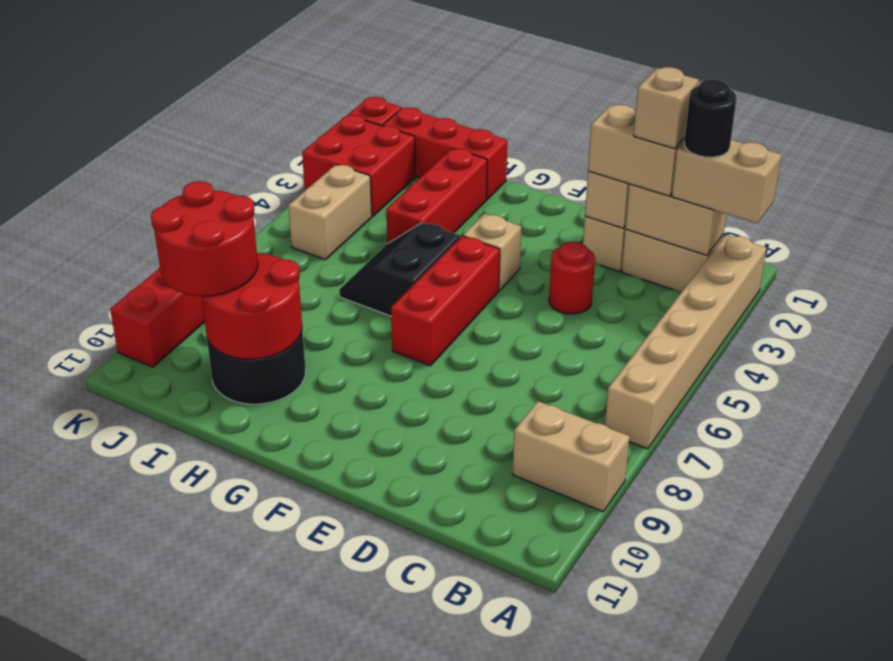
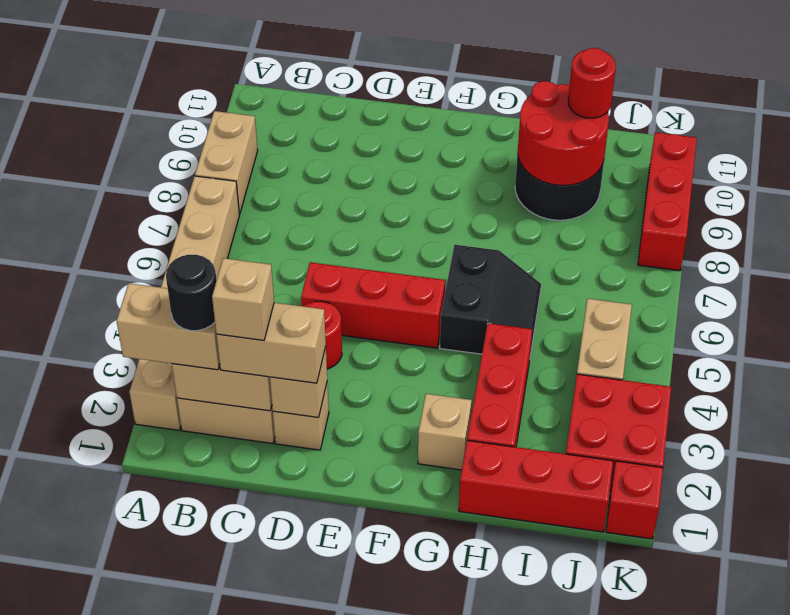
tan 1x2 brick [513,401,630,512] -> tan 1x2 brick turned to [195,111,258,214]
tan 1x1 brick [463,214,522,291] -> tan 1x1 brick moved to [418,394,472,470]
red 1x3 brick [391,236,500,366] -> red 1x3 brick turned to [301,262,445,348]
red 2x2 round brick [151,181,258,296] -> red 1x1 round brick [568,48,616,118]

